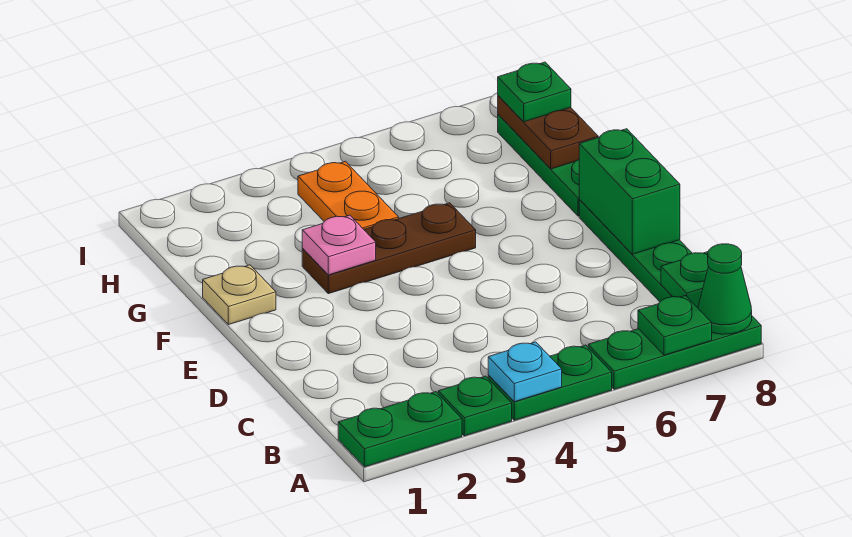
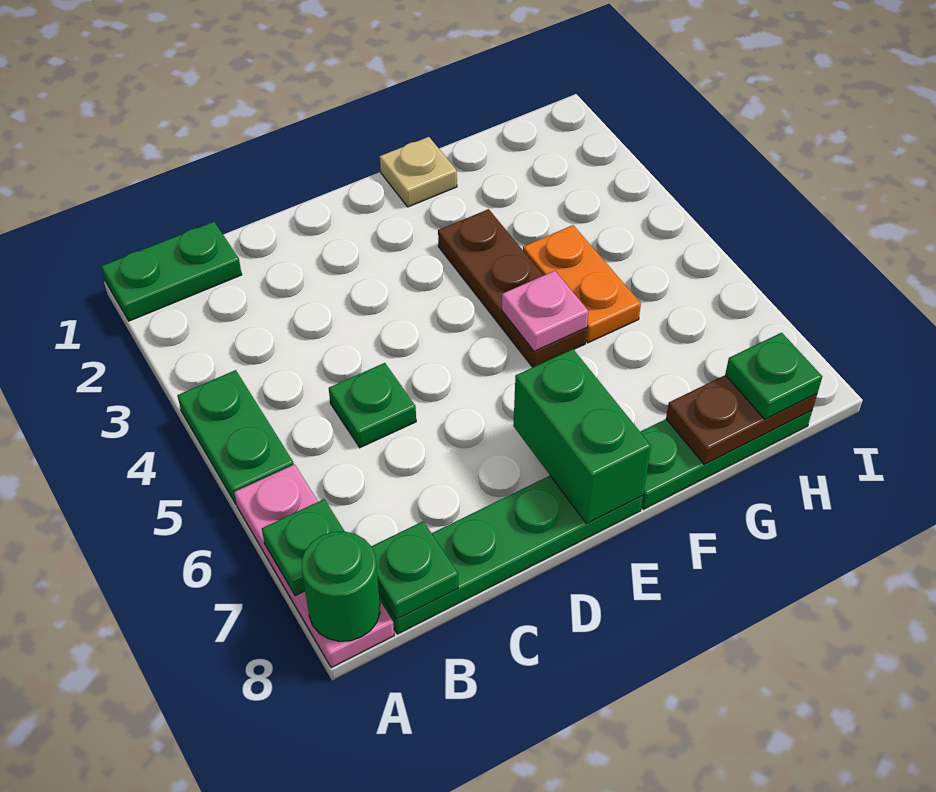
green 1x2 plate [338,392,462,467] -> green 1x2 plate turned to [102,222,242,321]
green 1x1 plate [438,376,512,436] -> green 1x1 plate moved to [329,363,416,448]
cyan 1x1 plate [488,342,562,402] -> none
green 1x3 plate [588,316,761,389] -> pink 1x3 plate [234,464,394,668]
green 1x1 cone [698,244,752,334] -> green 1x1 round brick [302,531,380,641]
green 1x2 brick [579,129,680,254] -> green 1x2 brick turned to [513,349,651,524]
pink 1x1 plate [302,215,376,275] -> pink 1x1 plate moved to [502,271,588,351]
orange 1x2 plate [298,161,399,229] -> orange 1x2 plate turned to [523,225,641,343]

